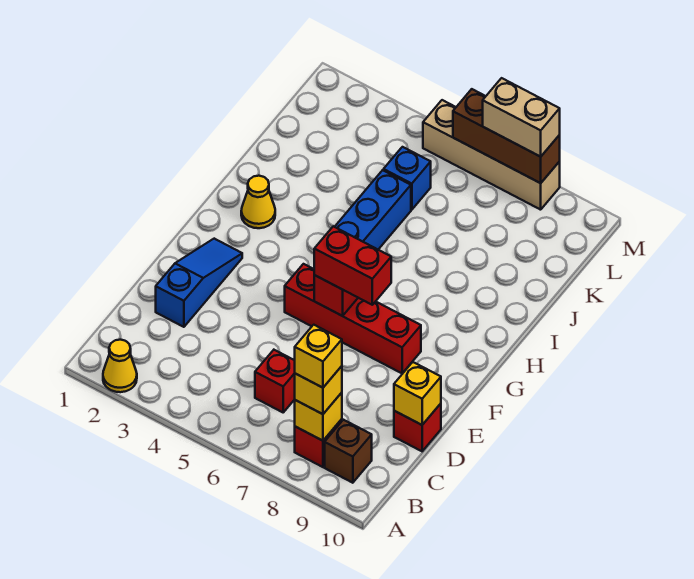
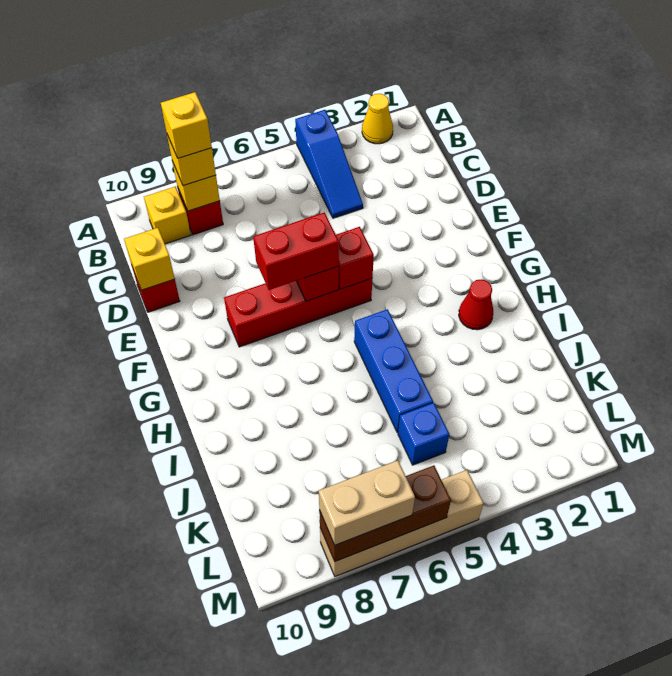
brown 1x1 brick [325,420,372,483] -> yellow 1x1 brick [144,187,191,244]
red 1x1 brick [255,350,295,412] -> red 1x1 brick moved to [336,227,374,289]
blue 1x3 slope [156,239,242,327] -> blue 1x3 slope moved to [295,110,363,218]
yellow 1x1 cone [241,176,275,228] -> red 1x1 cone [459,279,493,330]

